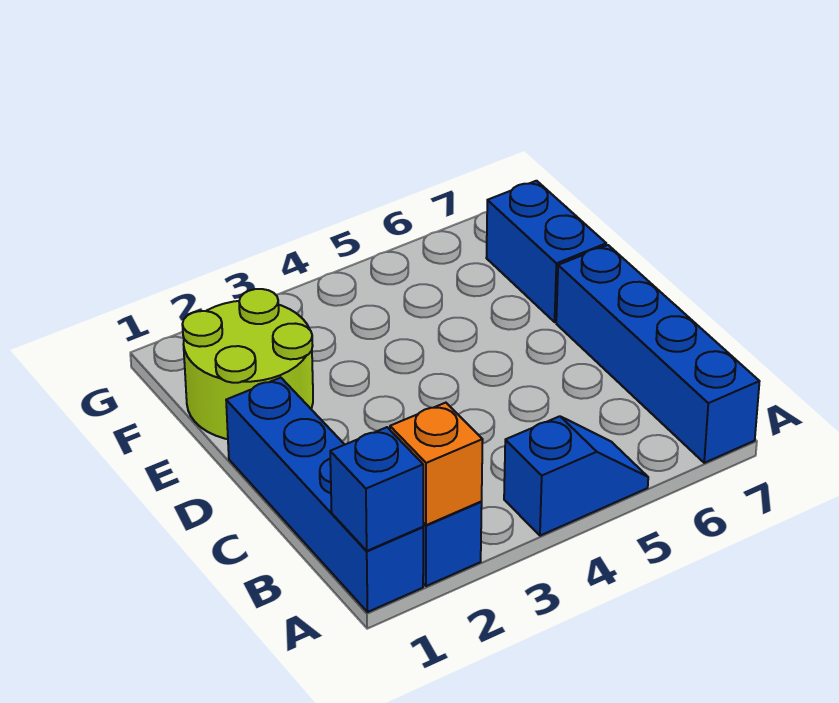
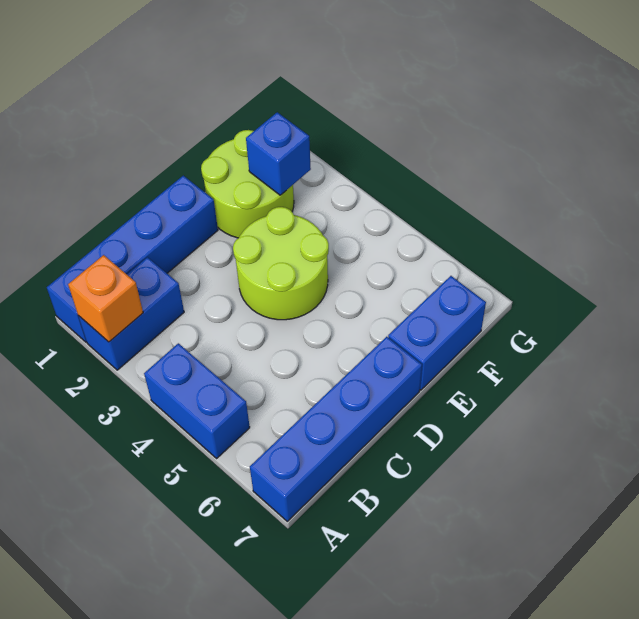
blue 1x1 brick [330,427,423,551] -> blue 1x1 brick moved to [246,112,311,195]
blue 1x2 slope [504,416,648,536] -> blue 1x2 brick [144,343,250,458]
none -> lime 2x2 round brick [233,207,329,320]

